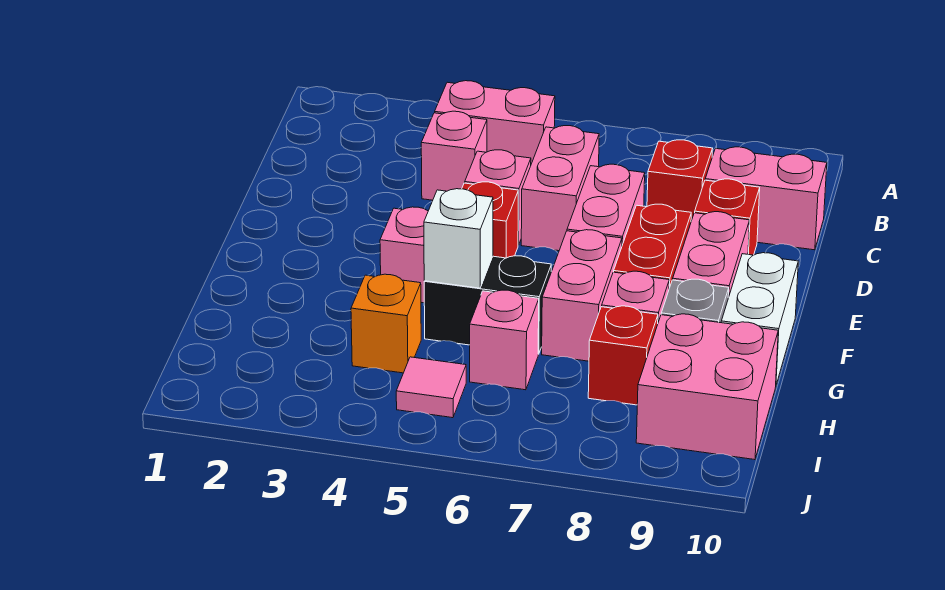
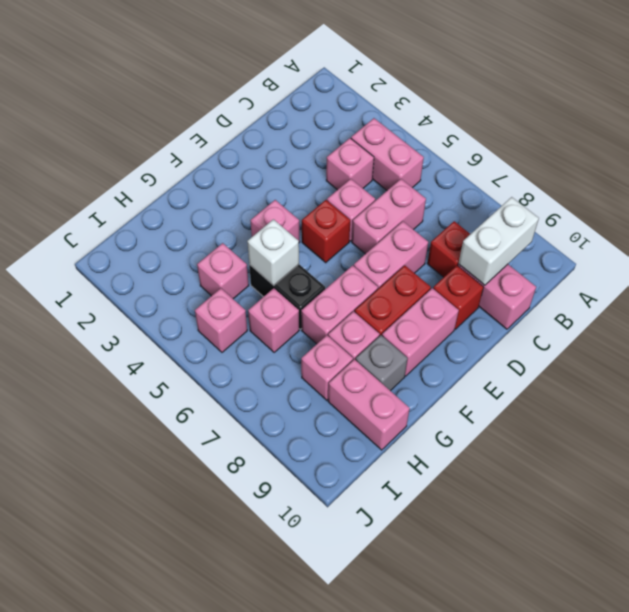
white 1x2 brick [721,253,798,385] -> white 1x2 brick moved to [458,197,539,285]
orange 1x1 brick [351,274,421,373] -> pink 1x1 brick [197,243,249,299]
red 1x1 brick [588,306,658,405] -> pink 1x1 brick [301,335,353,400]
pink 2x2 brick [636,314,778,460] -> pink 1x2 brick [328,359,410,450]
pink 1x1 tile [396,357,466,418] -> pink 1x1 brick [195,288,247,352]

